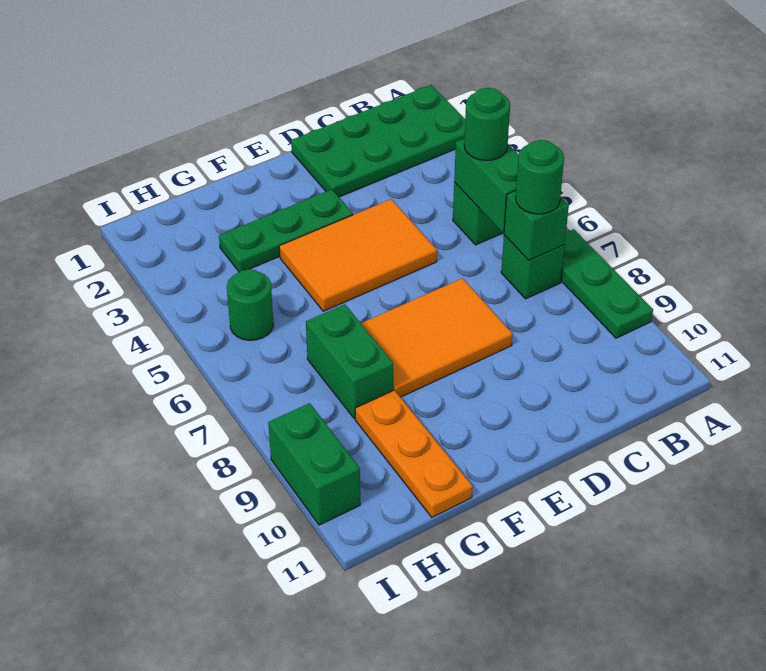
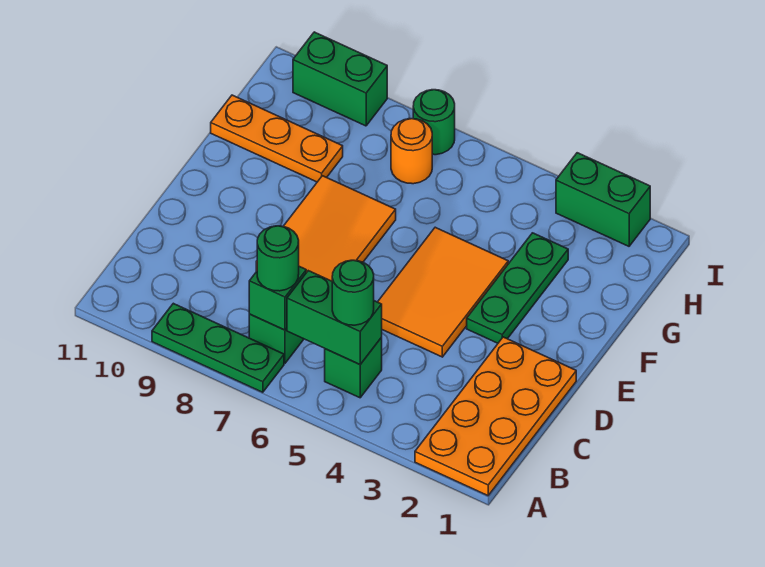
green 2x4 plate [291,85,465,197] -> orange 2x4 plate [415,337,576,496]
green 1x2 brick [306,304,393,419] -> green 1x2 brick moved to [556,153,650,246]
green 1x1 round brick [227,269,274,340] -> green 1x1 round brick moved to [413,90,455,155]
none -> orange 1x1 round brick [391,119,432,184]

